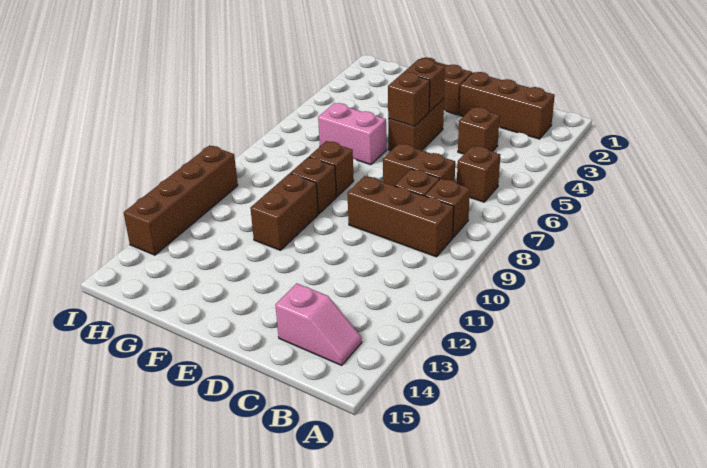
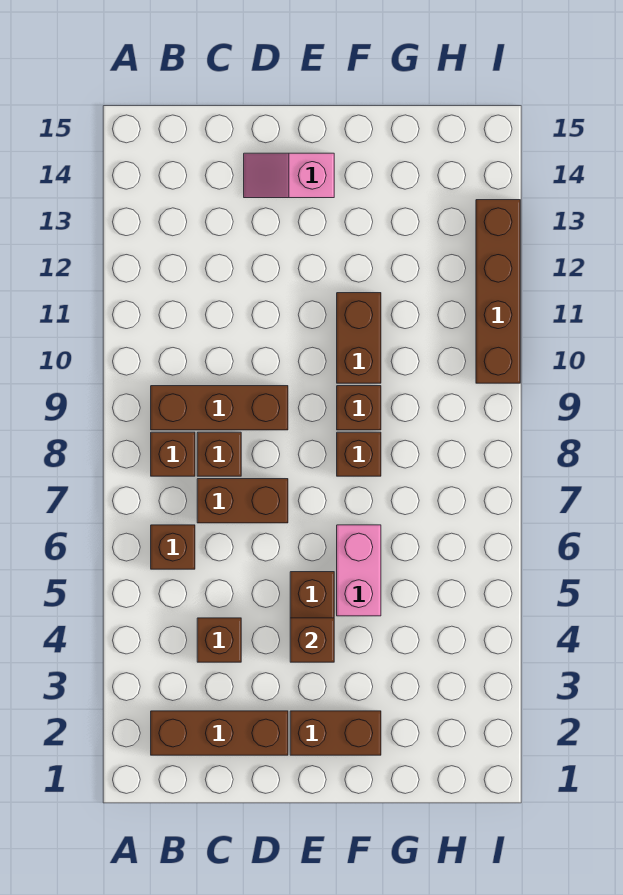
pink 1x2 slope [276,283,362,365] -> pink 1x2 slope moved to [244,153,334,198]
brown 1x1 brick [388,72,430,126] -> none
pink 1x2 brick [318,103,386,165] -> pink 1x2 brick turned to [337,525,381,616]

